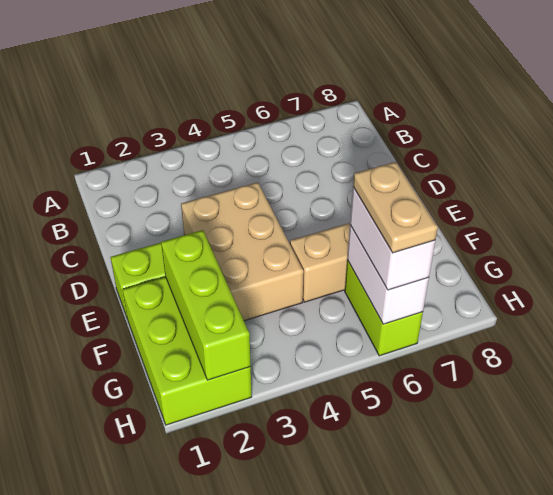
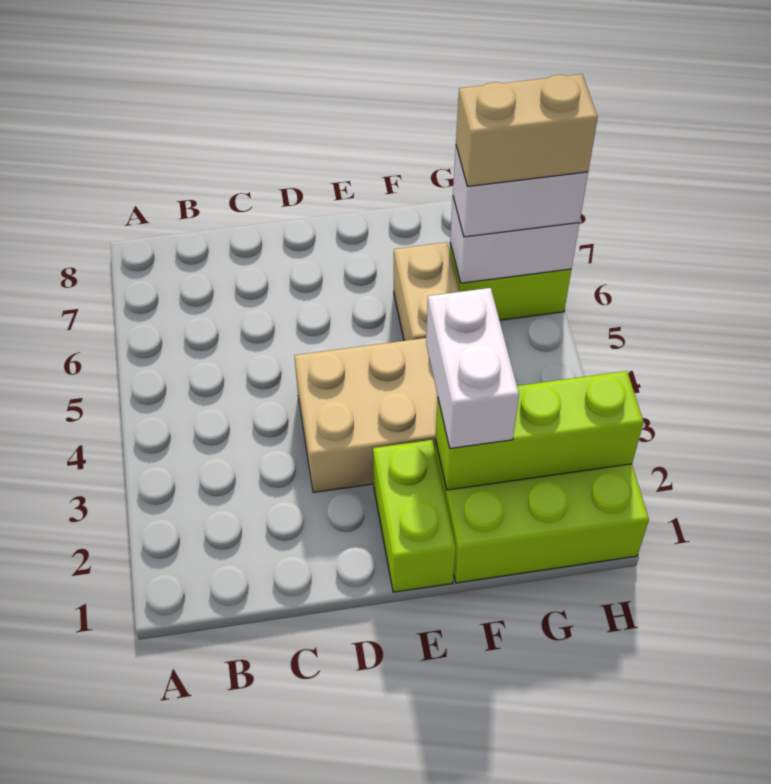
none -> white 1x2 brick [426,288,519,449]
tan 1x2 plate [353,162,438,253] -> tan 1x2 brick [456,74,598,187]

